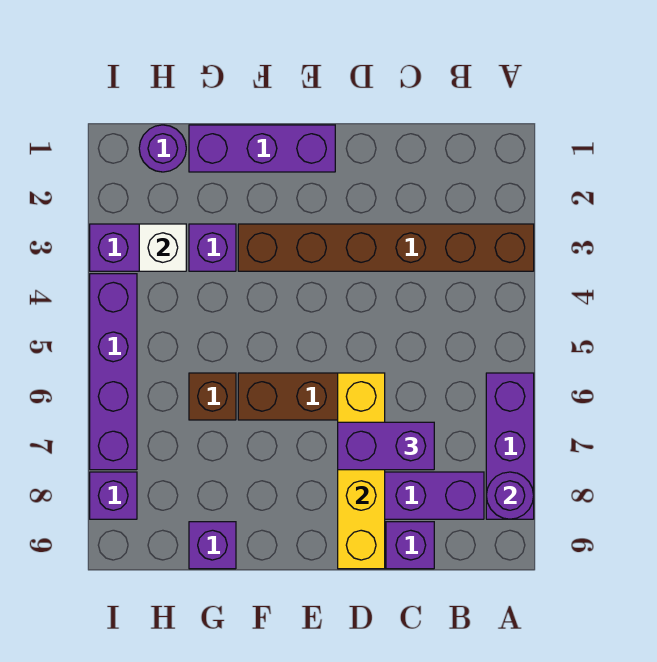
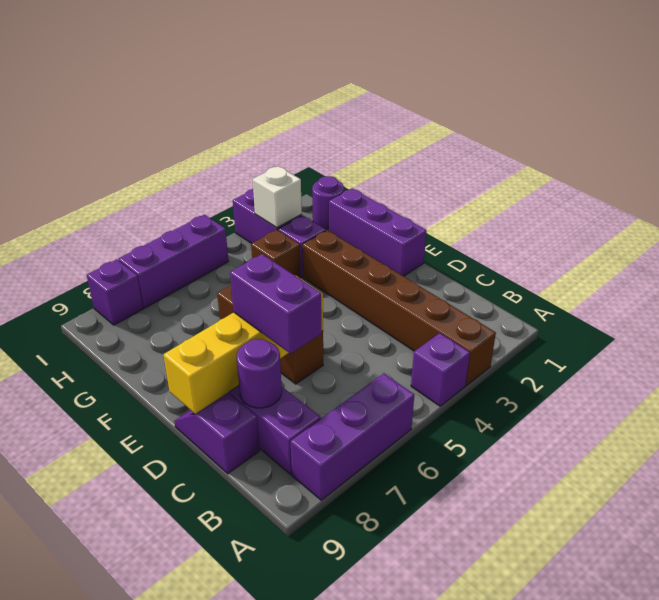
purple 1x1 round brick [486,472,534,519] -> purple 1x1 round brick moved to [237,339,282,408]
brown 1x1 brick [189,373,236,420] -> brown 1x1 brick moved to [251,230,301,278]
purple 1x1 brick [189,522,236,569] -> purple 1x1 brick moved to [411,333,470,406]
purple 1x4 brick [90,274,137,470] -> purple 1x3 brick [118,215,228,308]

